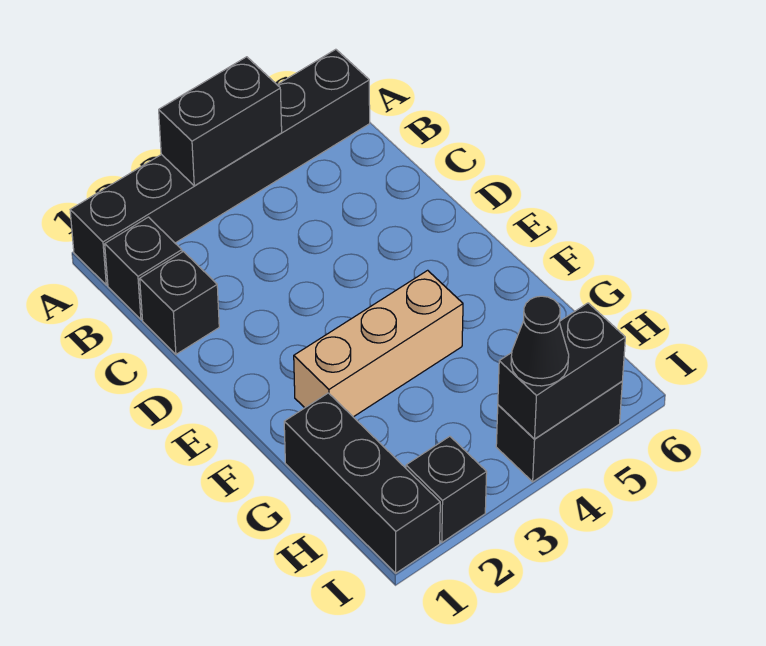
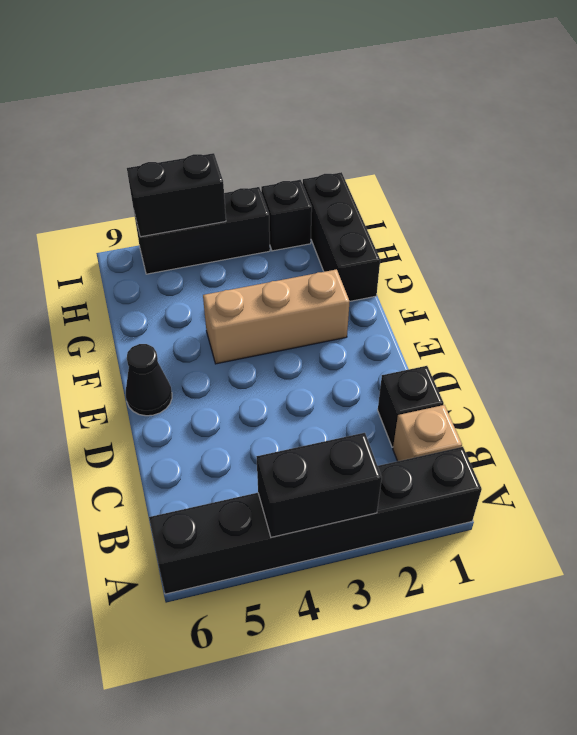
black 1x1 brick [105,217,182,319] -> tan 1x1 brick [393,405,462,461]
black 1x2 brick [496,382,622,482] -> black 1x3 brick [134,187,270,274]
black 1x1 cone [511,296,569,386] -> black 1x1 cone moved to [126,344,172,416]

